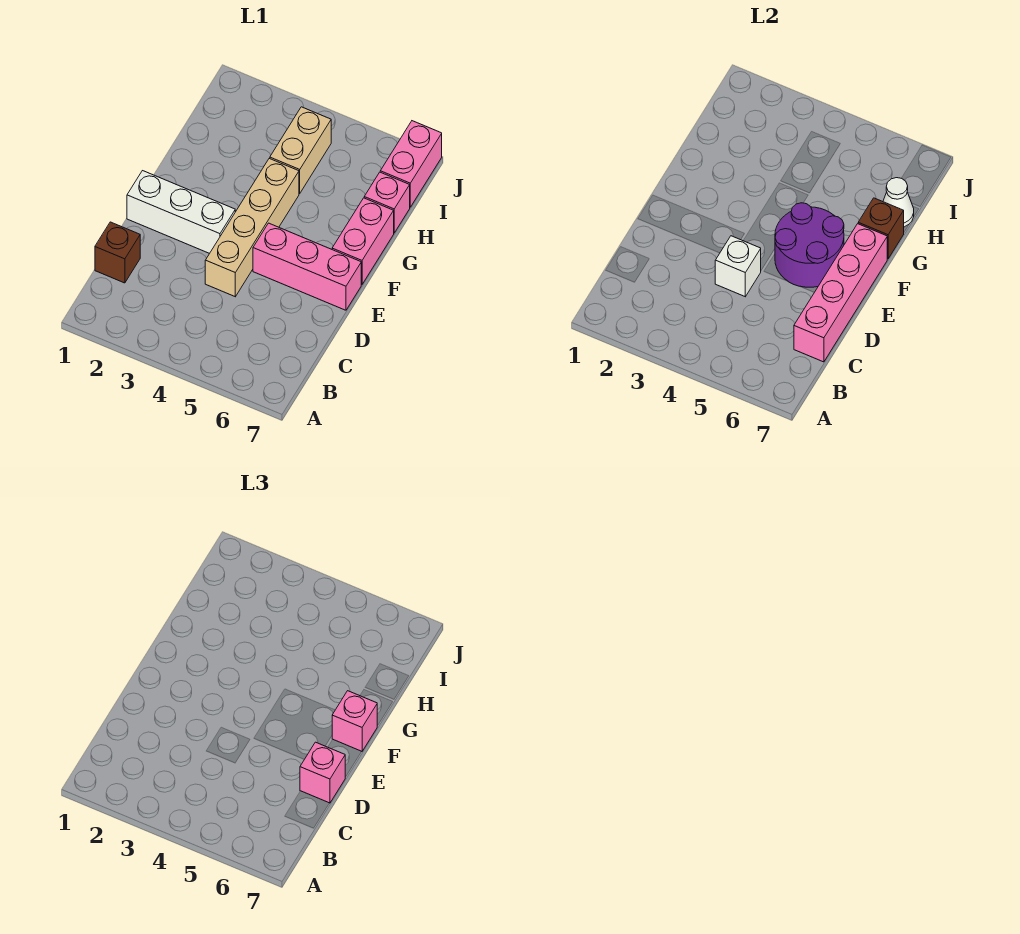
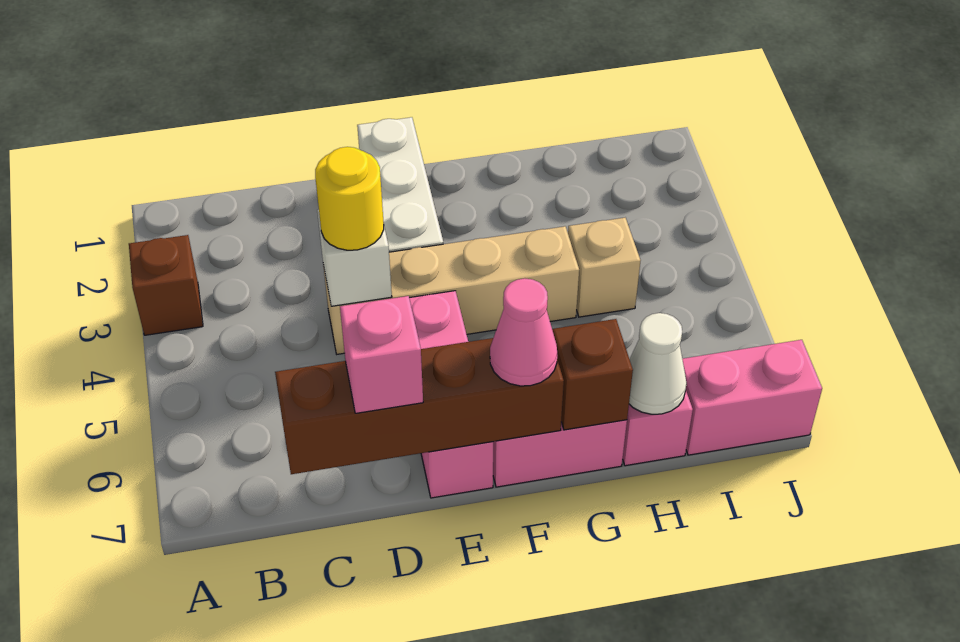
brown 1x1 brick [95,222,140,283] -> brown 1x1 brick moved to [129,235,203,335]
pink 1x4 brick [794,224,887,362] -> brown 1x4 brick [275,338,564,474]
none -> yellow 1x1 round brick [315,147,384,250]
purple 2x2 round brick [775,203,844,287] -> none
pink 1x1 brick [332,691,377,752] -> pink 1x1 cone [490,278,557,386]
tan 1x2 brick [270,107,331,194] -> tan 1x1 brick [568,218,641,317]

